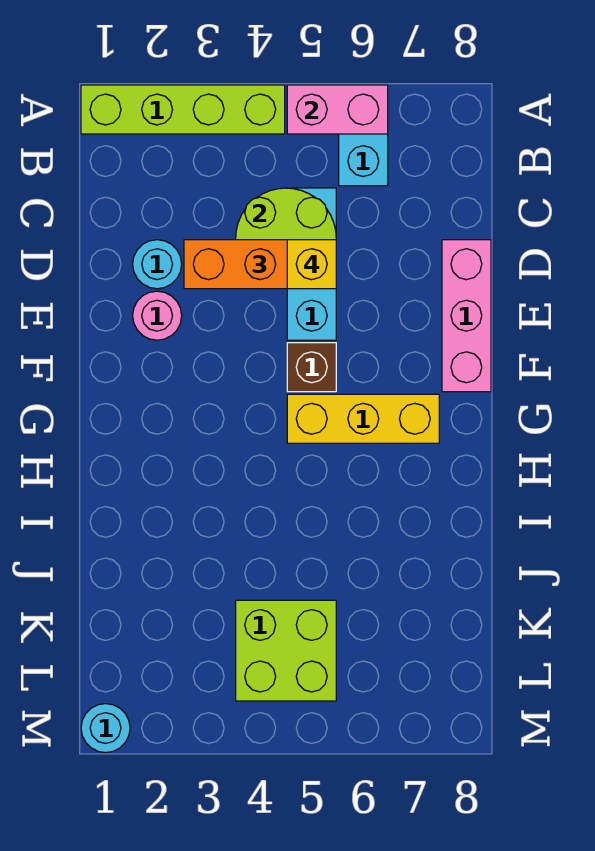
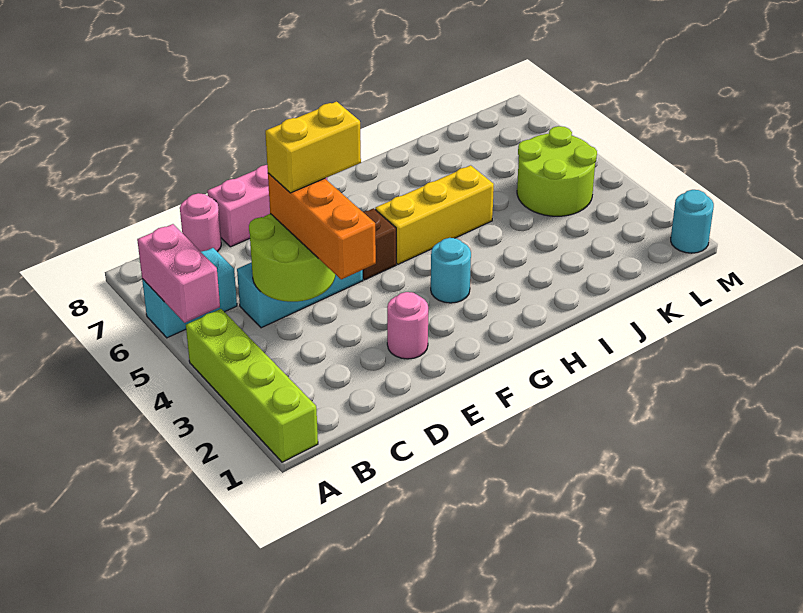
none -> pink 1x1 round brick [180,193,221,252]
cyan 1x1 round brick [133,240,182,289] -> cyan 1x1 round brick moved to [431,238,471,303]
yellow 1x1 brick [287,240,336,289] -> yellow 1x2 brick [265,102,361,193]
yellow 1x3 brick [287,394,439,443] -> yellow 1x3 brick turned to [375,165,494,264]
lime 2x2 brick [236,600,336,701] -> lime 2x2 round brick [517,126,597,216]

